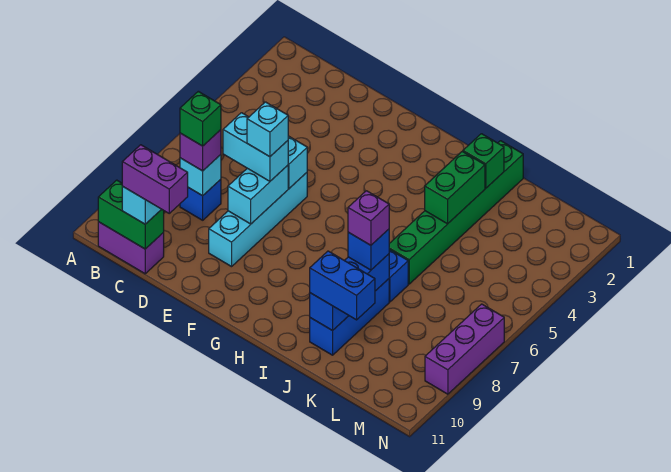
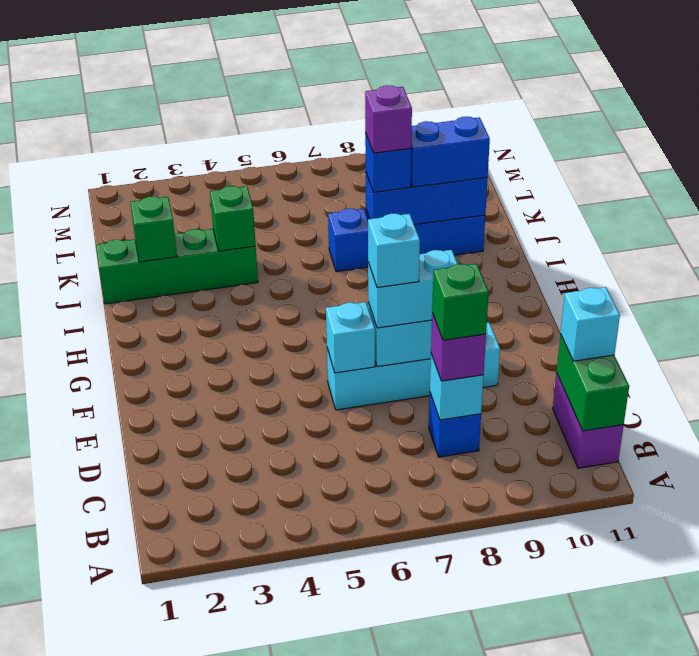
purple 1x2 brick [122,145,188,213] -> none
cyan 1x2 brick [223,113,288,181] -> cyan 1x2 brick turned to [368,250,457,328]
green 1x6 brick [389,141,523,284] -> green 1x4 brick [96,229,258,304]
green 1x2 brick [425,151,485,224] -> green 1x1 brick [210,186,256,251]
blue 1x2 brick [310,251,375,320] -> blue 1x2 brick turned to [411,117,490,187]
purple 1x3 brick [425,304,504,394] -> none

